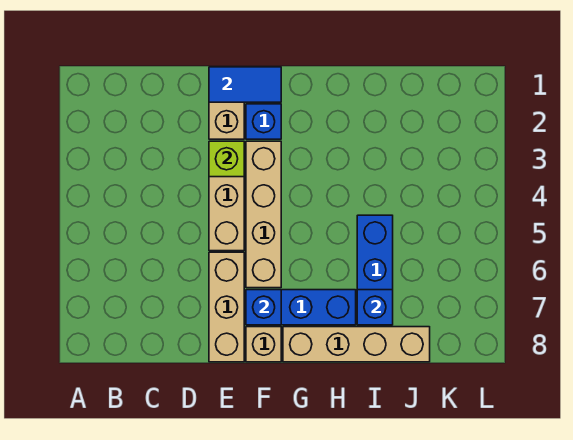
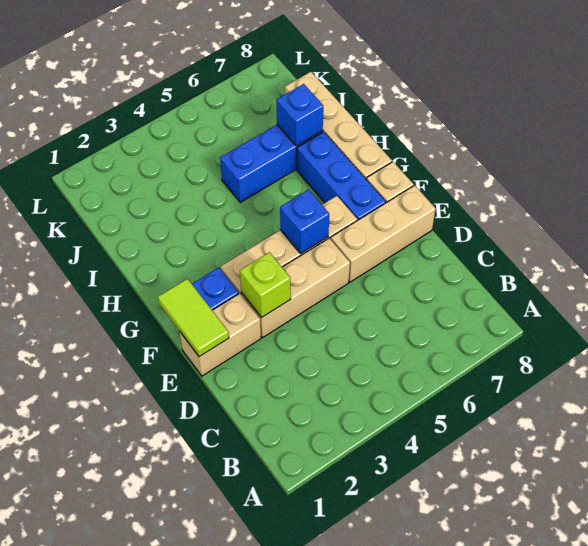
blue 1x2 tile [209,67,281,102] -> lime 1x2 tile [158,279,229,357]
blue 1x1 brick [246,290,281,325] -> blue 1x1 brick moved to [280,190,329,254]

